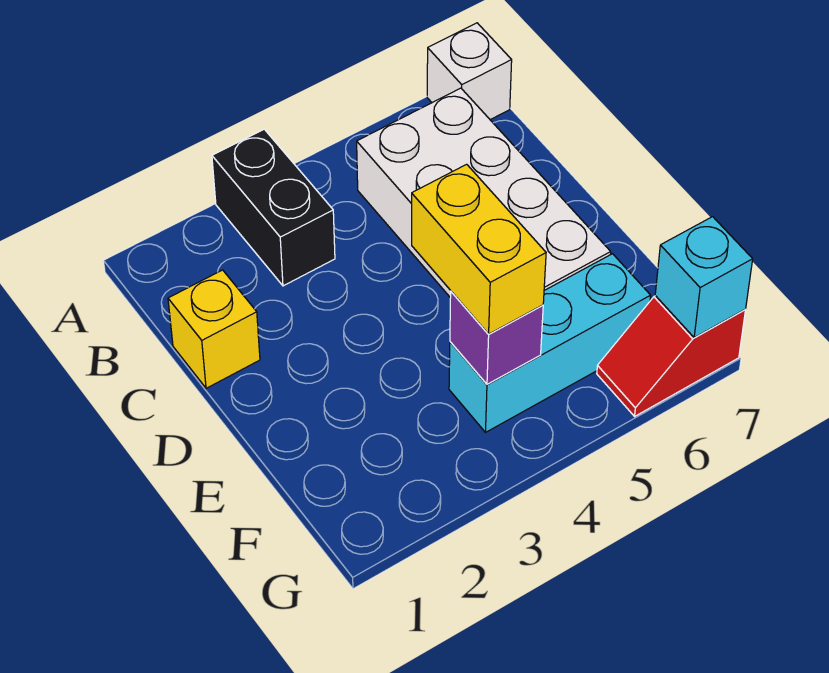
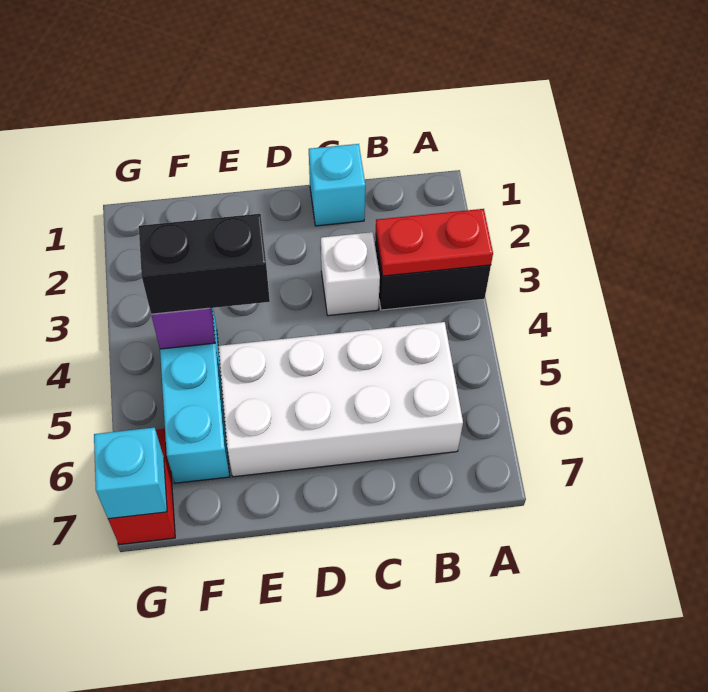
none -> red 1x2 plate [376,209,493,276]
white 1x1 brick [427,23,512,120] -> white 1x1 brick moved to [321,232,380,316]
yellow 1x1 brick [168,270,260,388] -> cyan 1x1 brick [309,144,365,226]
yellow 1x2 brick [412,164,546,334] -> black 1x2 brick [139,214,270,314]

